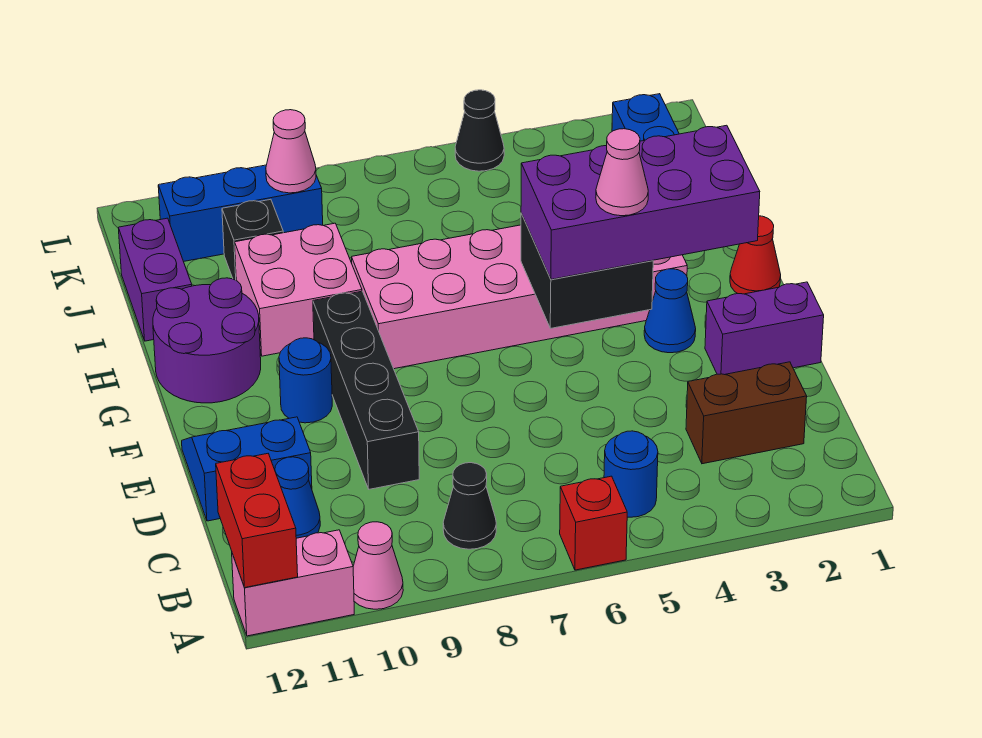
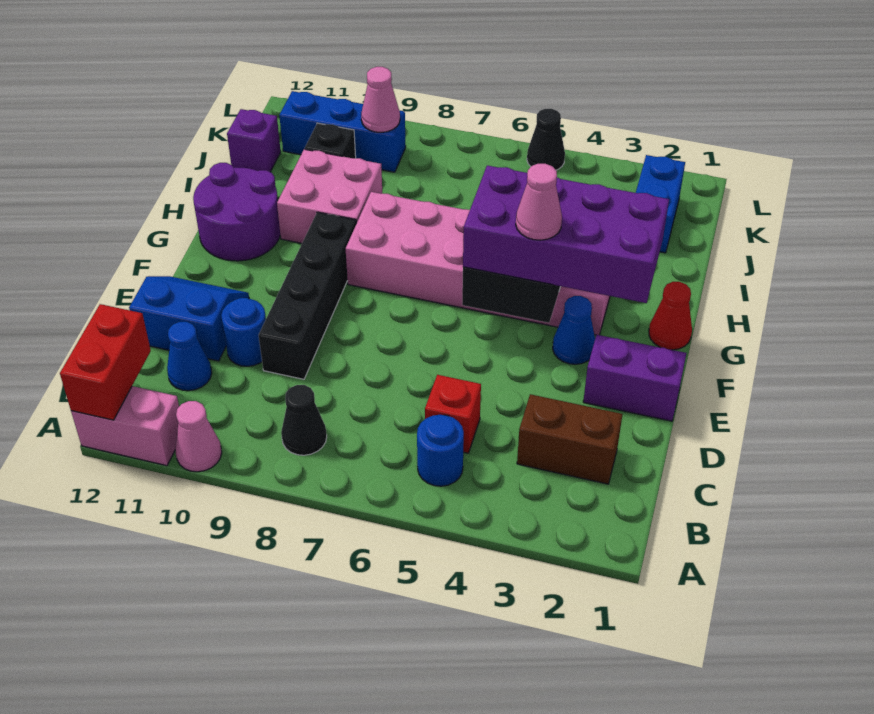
red 1x1 brick [560,476,627,570] -> red 1x1 brick moved to [425,375,481,453]
blue 1x1 round brick [279,338,332,423] -> blue 1x1 round brick moved to [221,298,266,366]
purple 1x2 brick [119,218,192,341] -> purple 1x1 brick [227,109,281,172]

